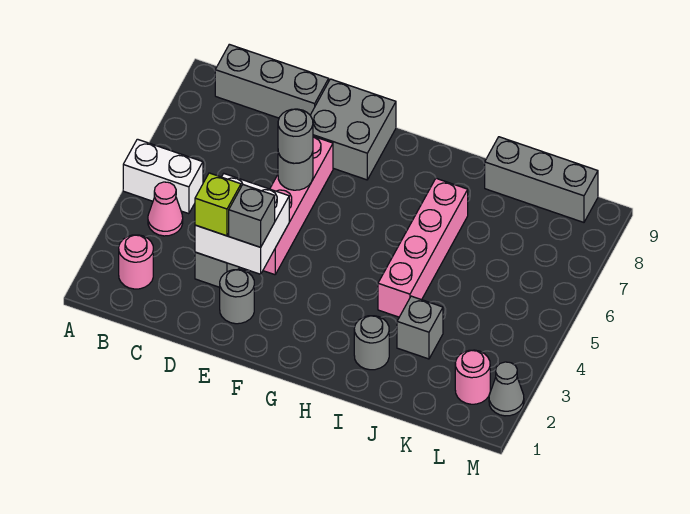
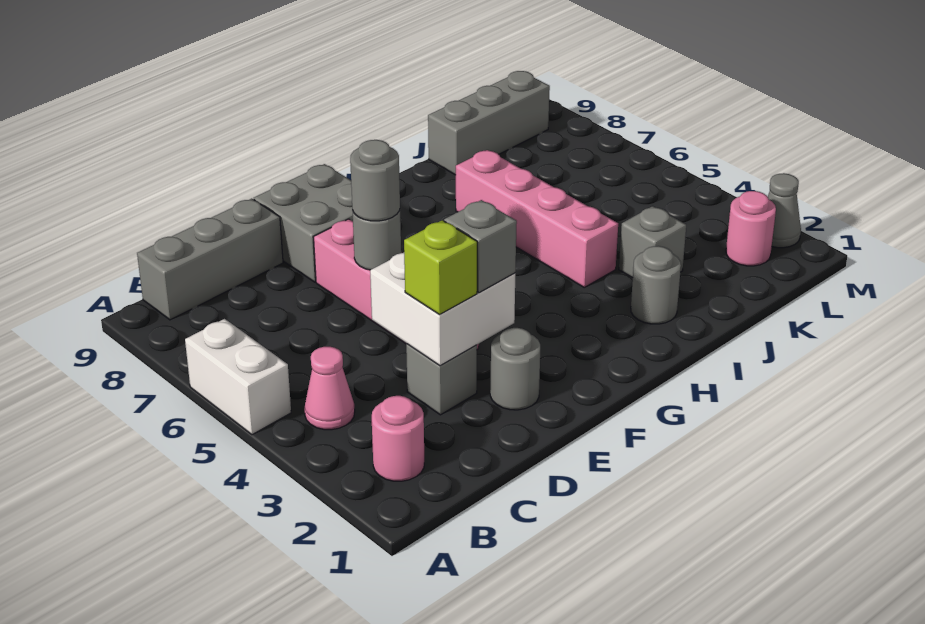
white 1x2 brick [123,139,203,214] -> white 1x2 brick turned to [185,319,291,435]

